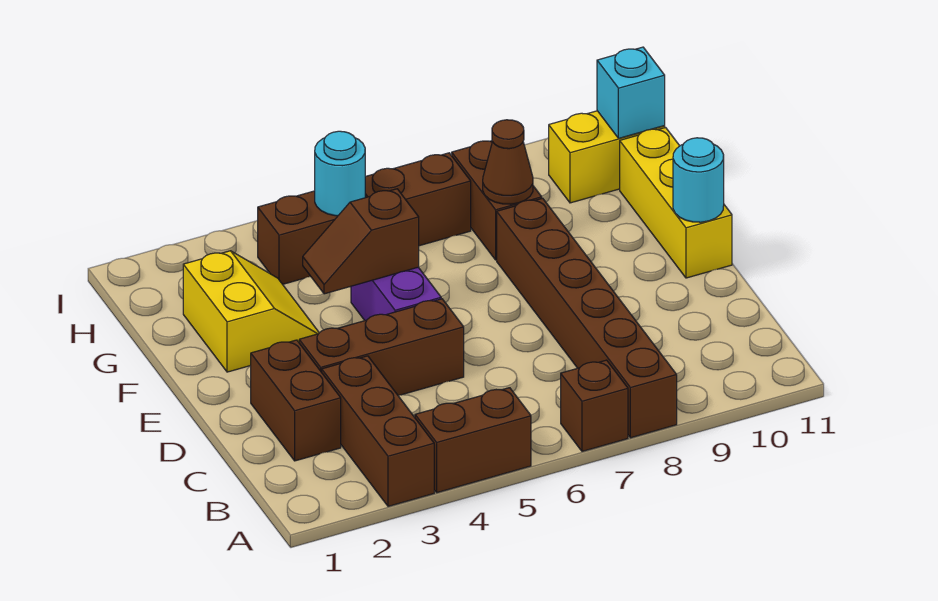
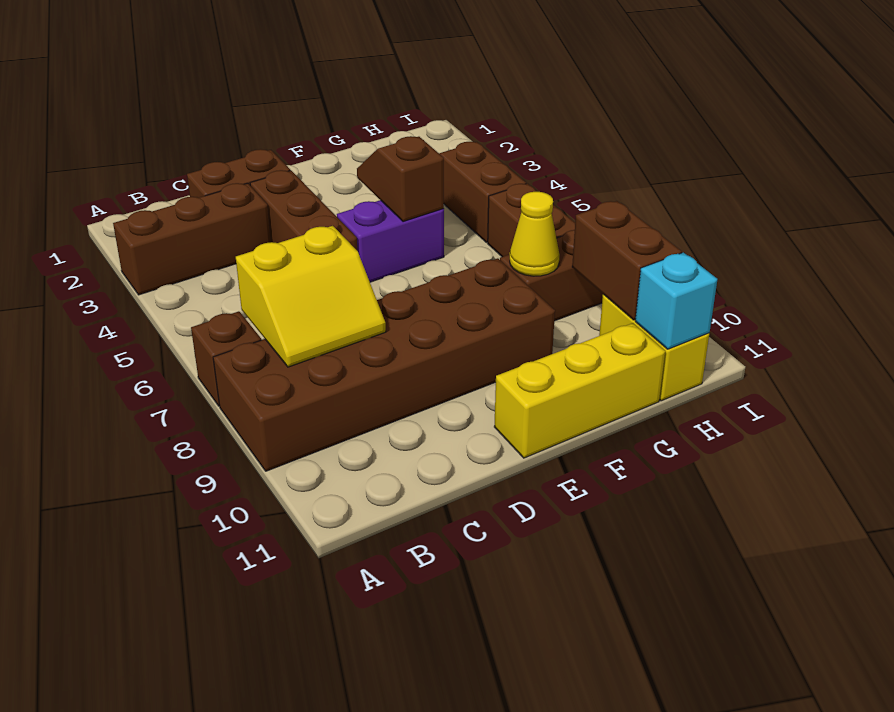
brown 1x2 brick [415,388,531,493] -> brown 1x2 brick moved to [572,201,682,320]
brown 1x6 brick [497,198,677,438] -> brown 2x6 brick [213,258,555,471]
cyan 1x1 round brick [673,138,724,222] -> none
yellow 2x2 slope [183,251,319,372] -> yellow 2x2 slope moved to [236,226,386,367]
brown 1x1 cone [483,120,533,204] -> yellow 1x1 cone [510,192,560,276]
cyan 1x1 round brick [315,131,365,216] -> none

